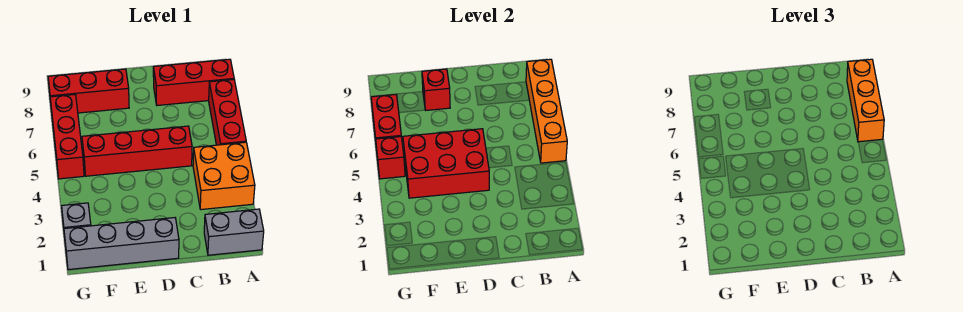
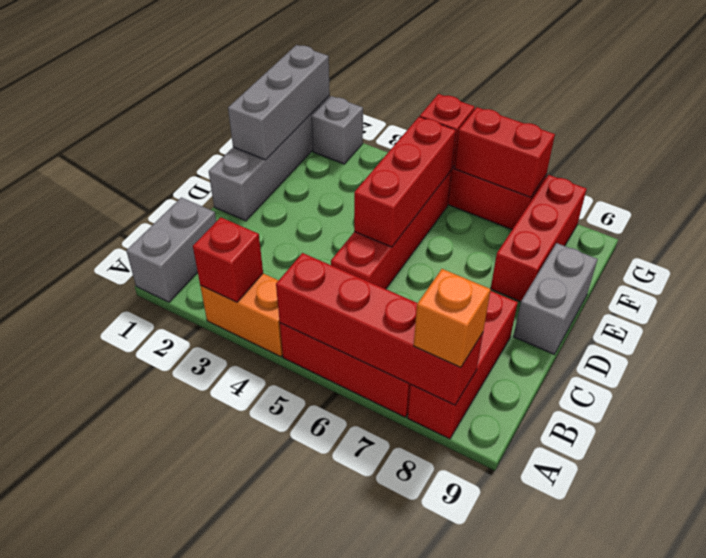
orange 2x2 brick [193,142,255,210] -> orange 1x2 brick [200,273,283,357]
orange 1x4 brick [526,59,567,163] -> red 1x4 brick [276,253,483,405]
orange 1x3 brick [847,59,884,142] -> orange 1x1 brick [414,269,491,367]
red 2x3 brick [403,129,489,198] -> red 1x3 brick [354,117,456,247]
none -> grey 1x2 brick [513,243,598,354]
none -> grey 1x3 brick [228,45,330,160]
red 1x1 brick [422,69,450,111] -> red 1x1 brick moved to [193,217,263,302]

